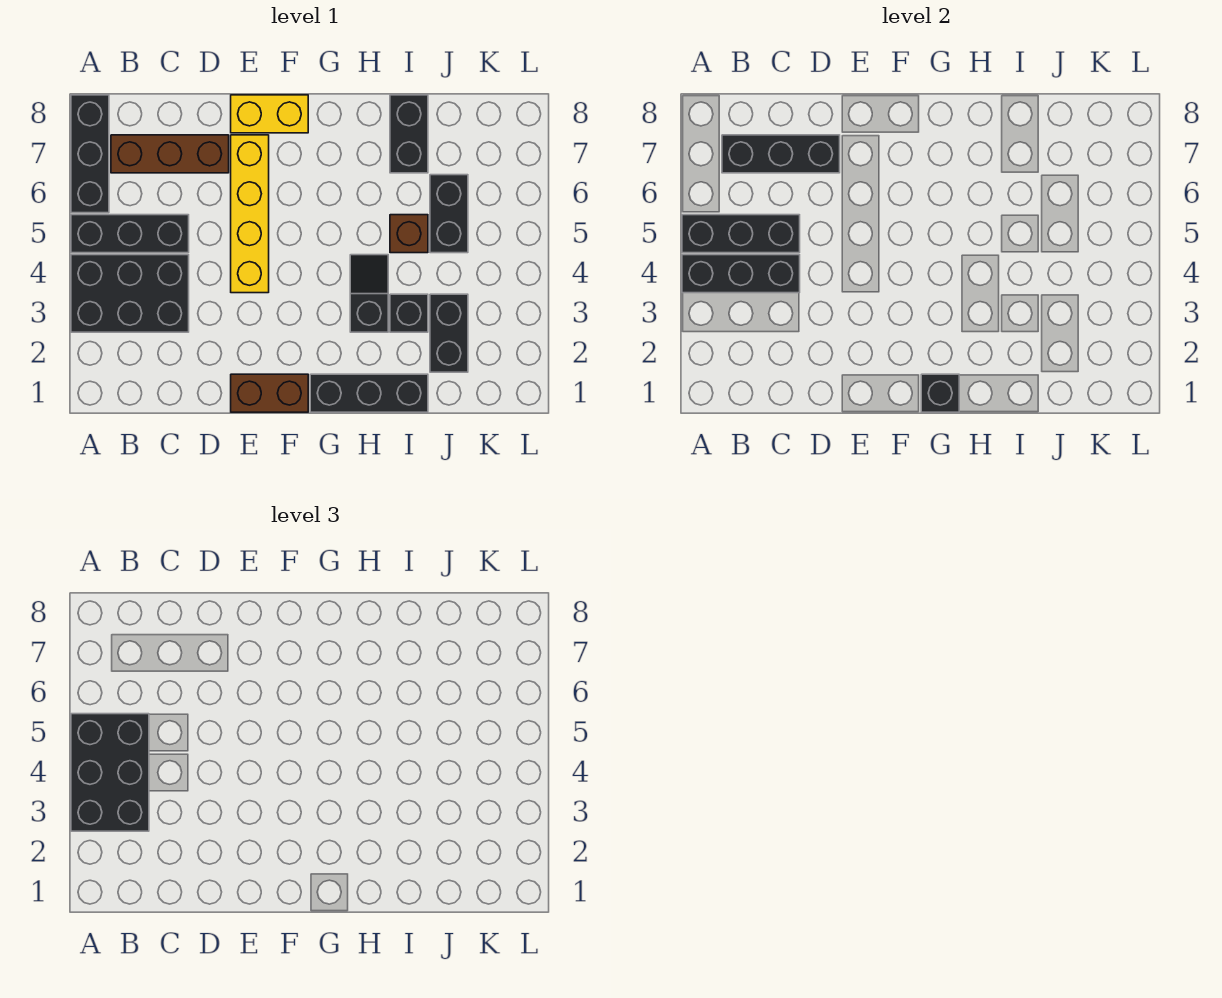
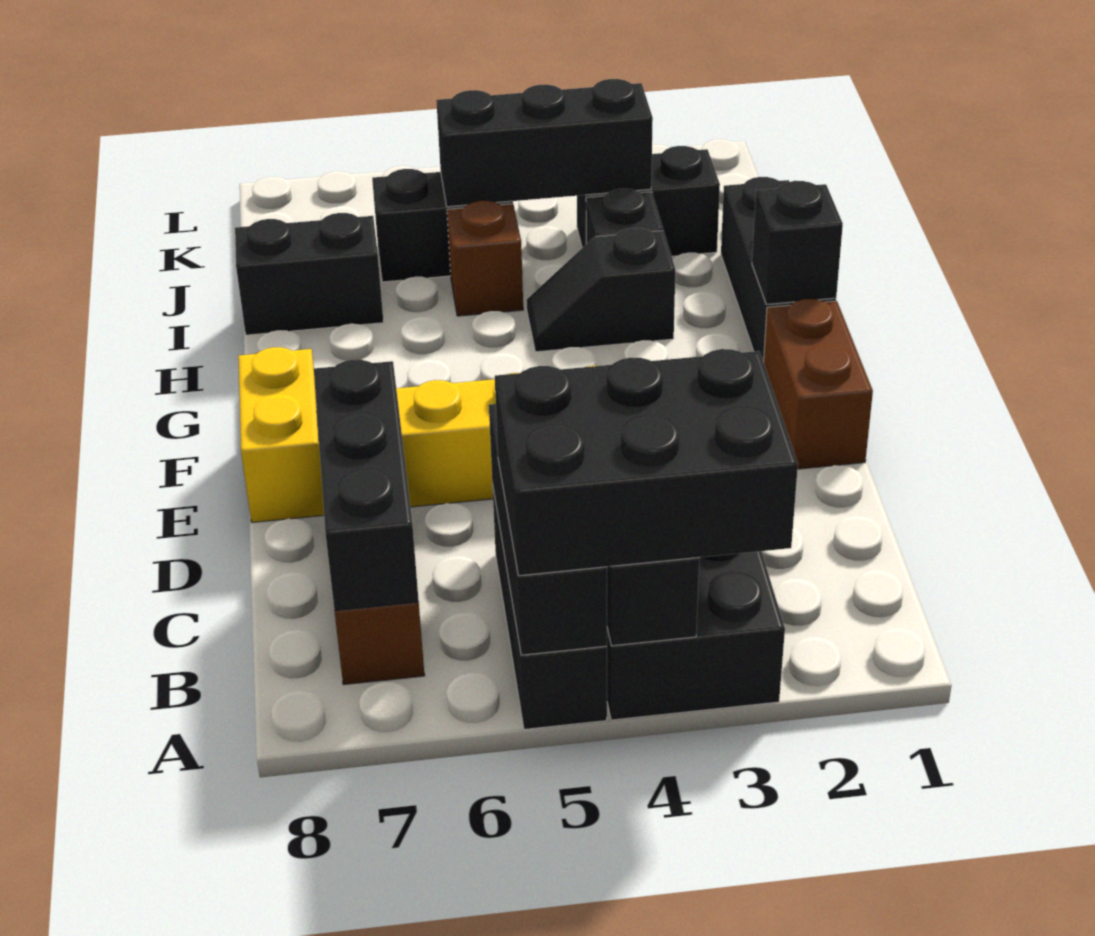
black 1x3 brick [71,95,109,213] -> black 1x3 brick moved to [436,79,653,207]

